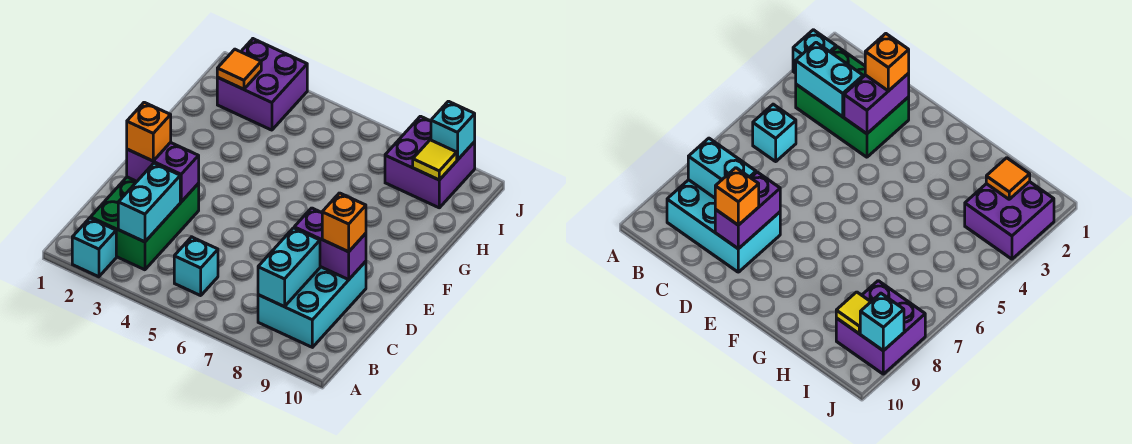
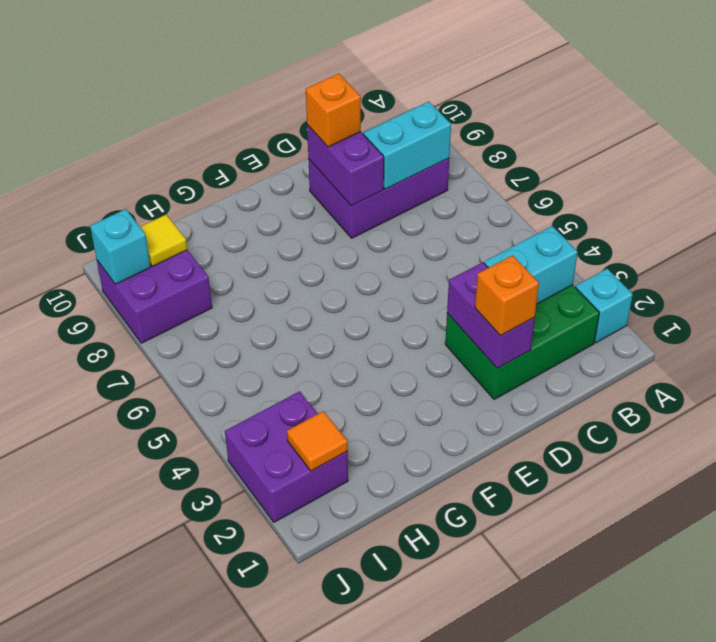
cyan 1x1 brick [174,237,218,296] -> none
cyan 2x3 brick [258,261,366,347] -> purple 2x3 brick [308,133,449,238]

